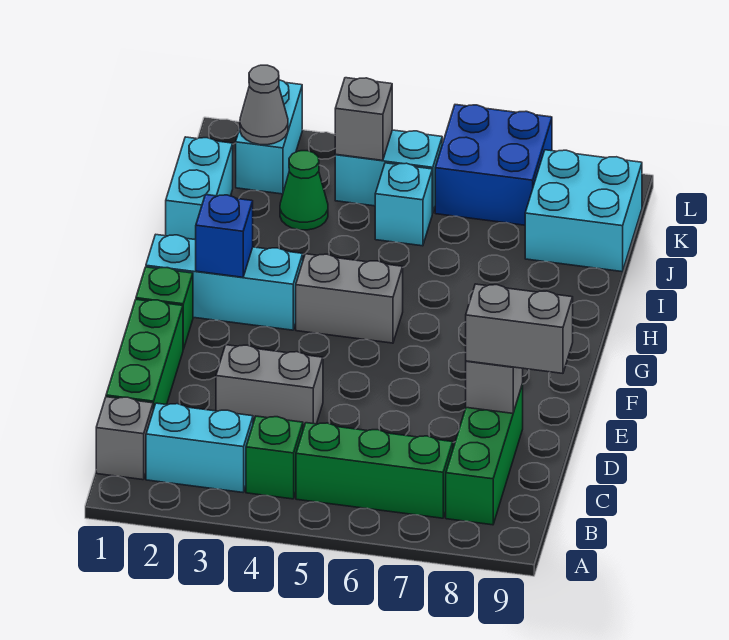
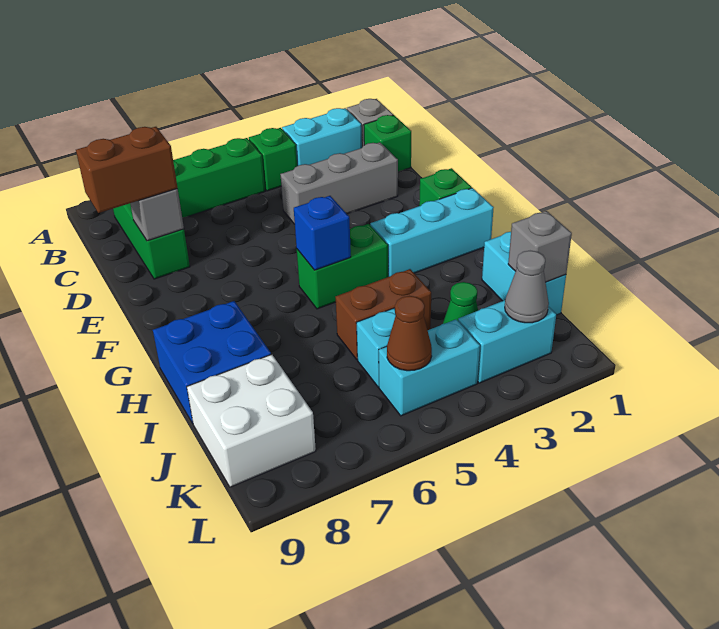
green 1x3 brick [106,299,183,410] -> green 1x1 brick [364,115,411,172]
grey 1x2 brick [216,345,323,429] -> grey 1x3 brick [280,142,398,224]
grey 1x2 brick [466,284,573,373] -> brown 1x2 brick [76,127,177,213]
blue 1x1 brick [196,194,253,277] -> blue 1x1 brick moved to [294,196,351,270]
grey 1x2 brick [296,254,403,343] -> green 1x2 brick [297,224,388,309]
none -> brown 1x2 brick [336,269,431,359]
cyan 2x2 brick [525,150,642,272] -> white 2x2 brick [187,354,316,487]
cyan 1x2 brick [236,80,302,194] -> cyan 1x2 brick turned to [458,300,556,383]
grey 1x1 brick [335,78,392,160] -> grey 1x1 brick moved to [508,211,572,282]
none -> brown 1x1 cone [387,296,432,371]
blue 2x2 brick [435,105,552,225] -> blue 2x2 brick moved to [153,301,271,423]

